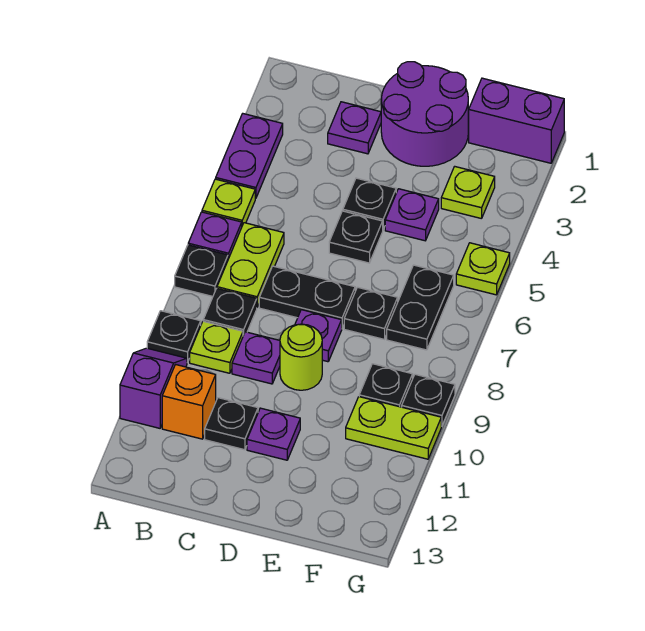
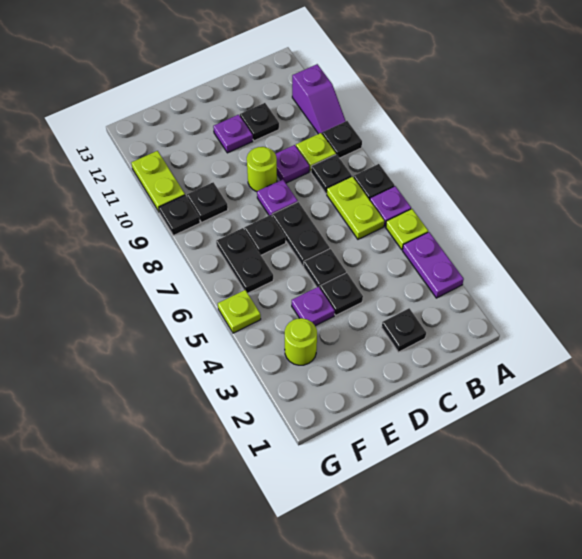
orange 1x1 brick [162,365,216,439] -> none
purple 1x1 plate [328,102,381,154] -> black 1x1 plate [382,308,426,352]
black 1x2 plate [259,266,355,328] -> black 1x2 plate turned to [272,202,330,266]
purple 2x2 round brick [381,62,468,166] -> none
purple 1x2 brick [469,78,564,163] -> none
lime 1x1 plate [441,166,495,219] -> lime 1x1 round brick [285,318,317,365]
lime 1x2 plate [346,397,441,459] -> lime 1x2 plate turned to [131,151,185,213]

